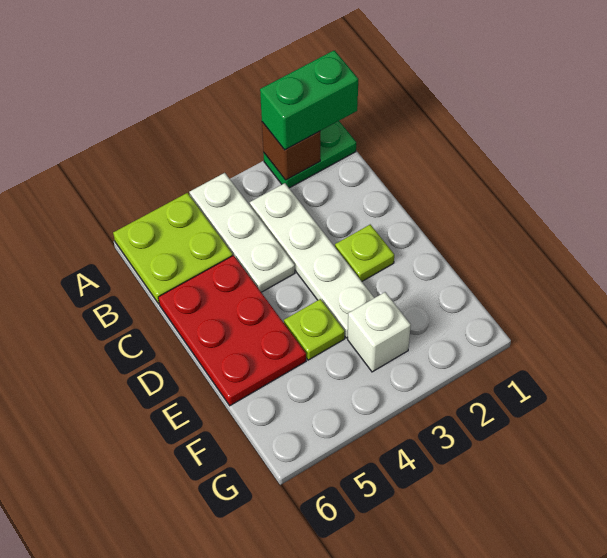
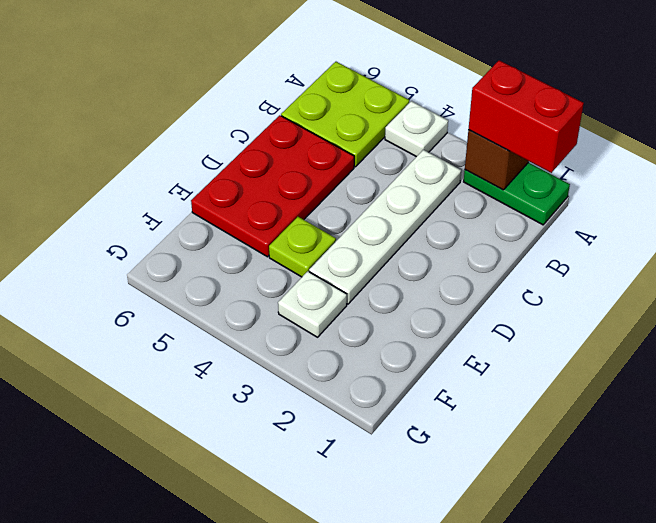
green 1x2 brick [260,50,358,150] -> red 1x2 brick [468,60,584,173]
white 1x3 plate [189,173,295,292] -> white 1x1 plate [385,101,448,157]
lime 1x1 plate [335,225,394,281] -> none
white 1x1 brick [348,292,411,372] -> white 1x1 plate [278,271,347,337]

